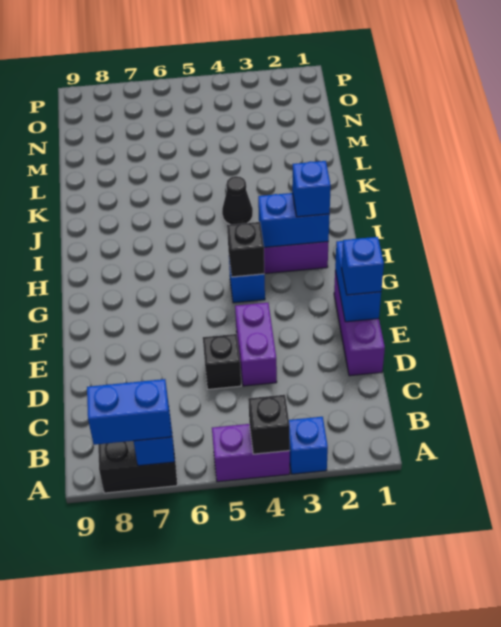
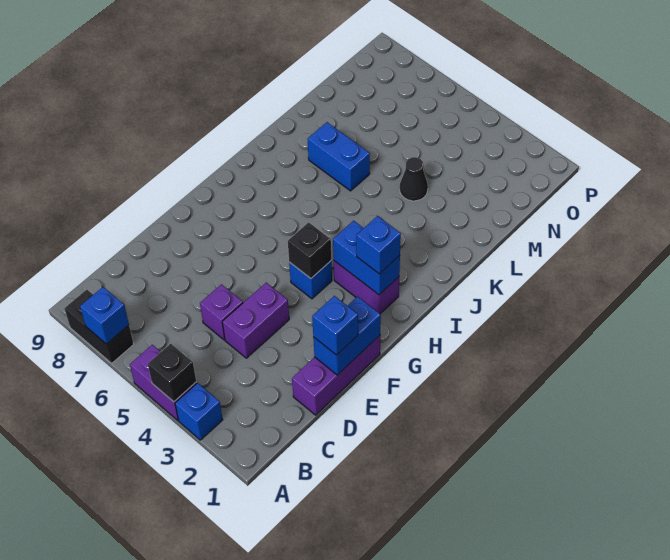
blue 1x2 brick [87,379,171,445] -> blue 1x2 brick moved to [308,122,370,191]
black 1x1 brick [203,334,241,389] -> purple 1x1 brick [200,284,243,340]
black 1x1 cone [222,176,253,224] -> black 1x1 cone moved to [400,157,428,201]

